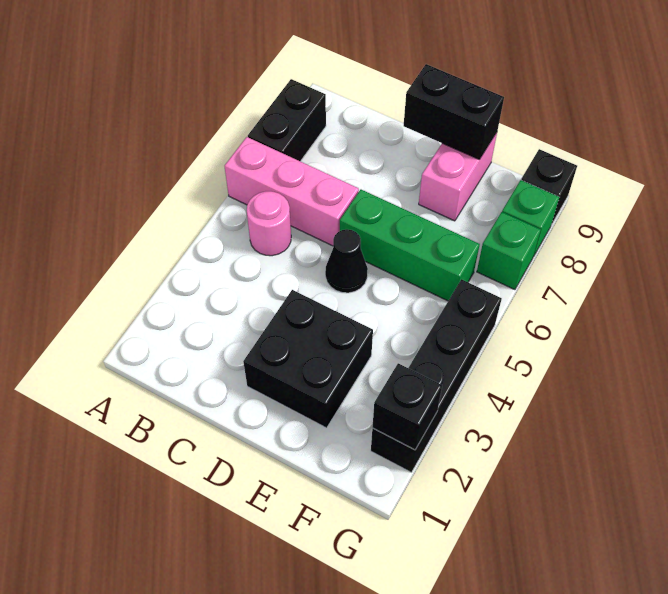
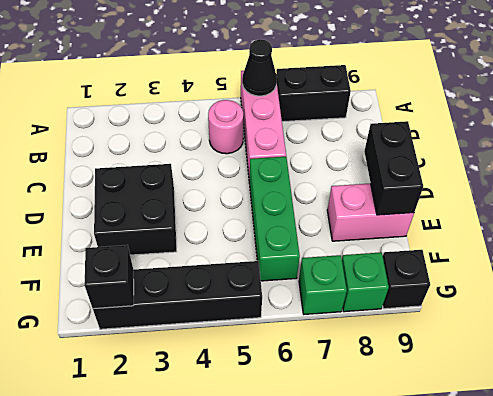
black 1x1 cone [325,229,368,293] -> black 1x1 cone moved to [242,39,277,96]

